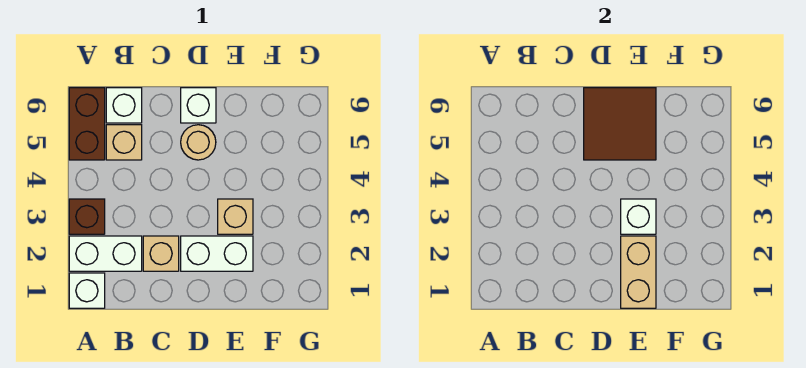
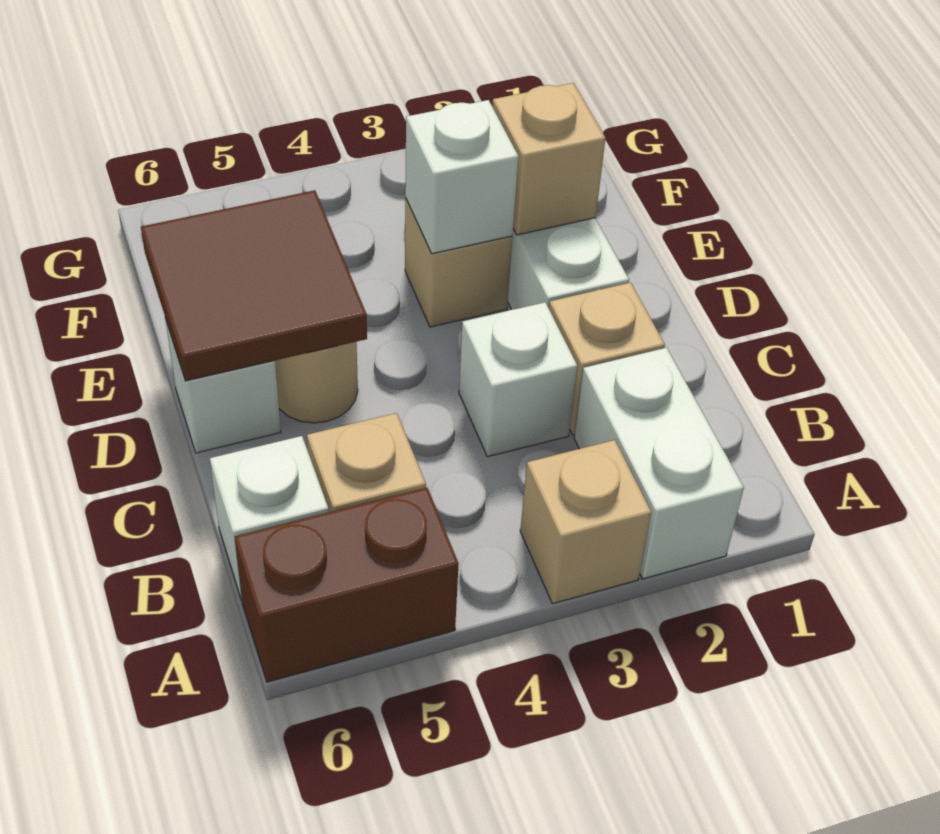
white 1x1 brick [69,273,105,308] -> white 1x1 brick moved to [459,302,577,457]
brown 1x1 brick [69,199,105,234] -> tan 1x1 brick [520,440,651,604]
tan 1x2 brick [621,236,656,308] -> tan 1x1 brick [492,83,605,235]

